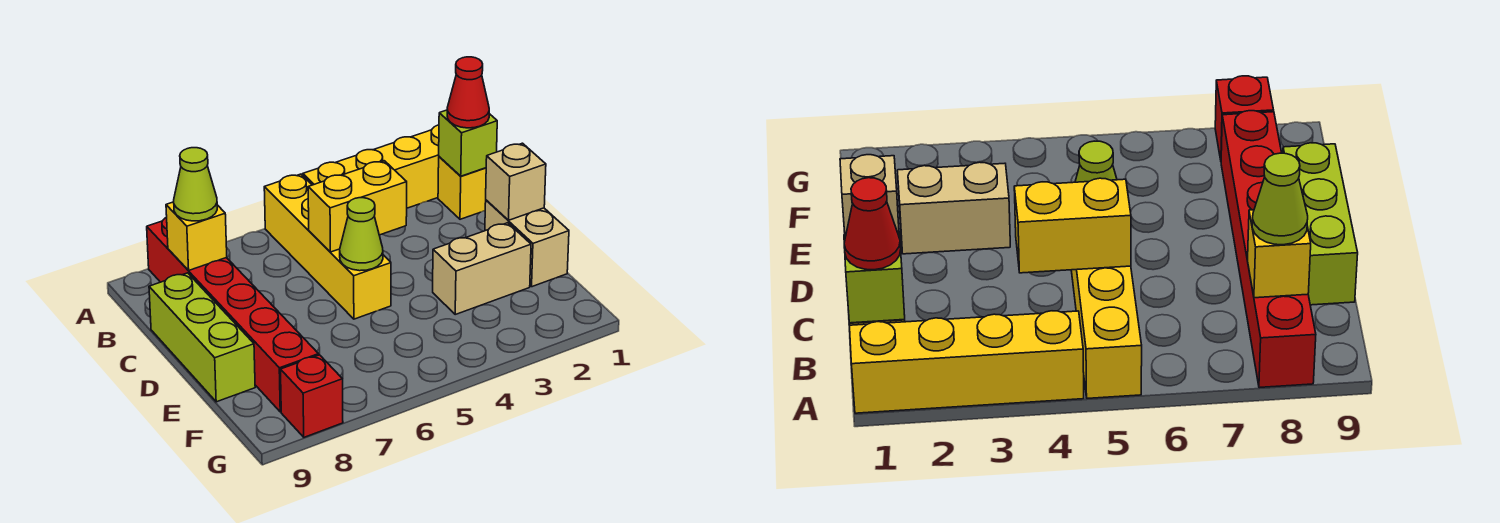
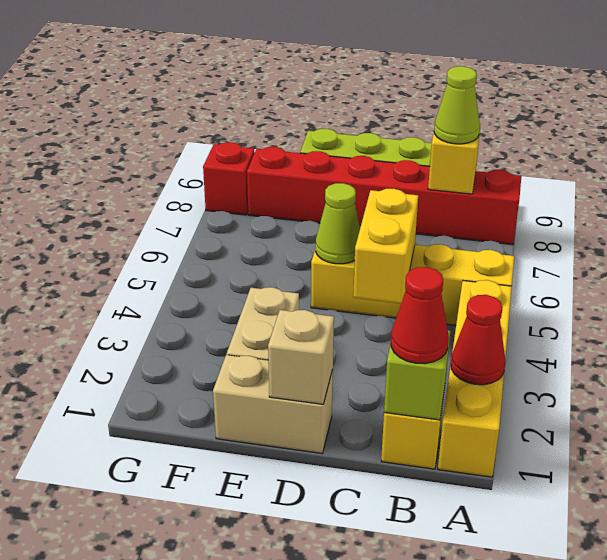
none -> red 1x1 cone [451,295,506,385]

